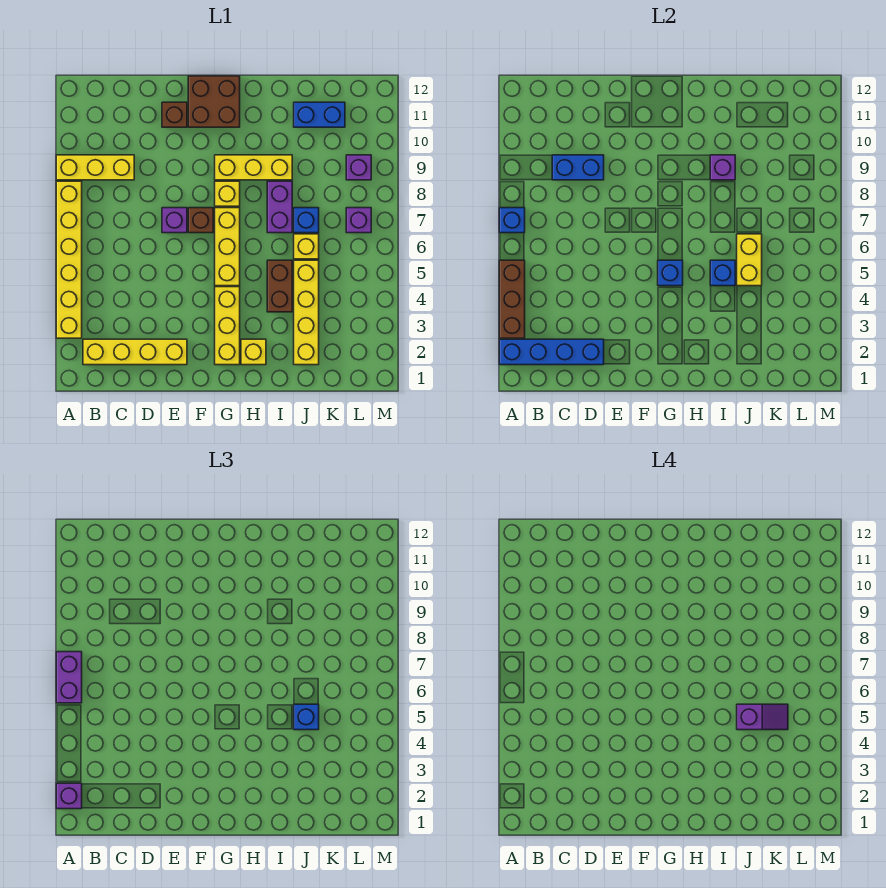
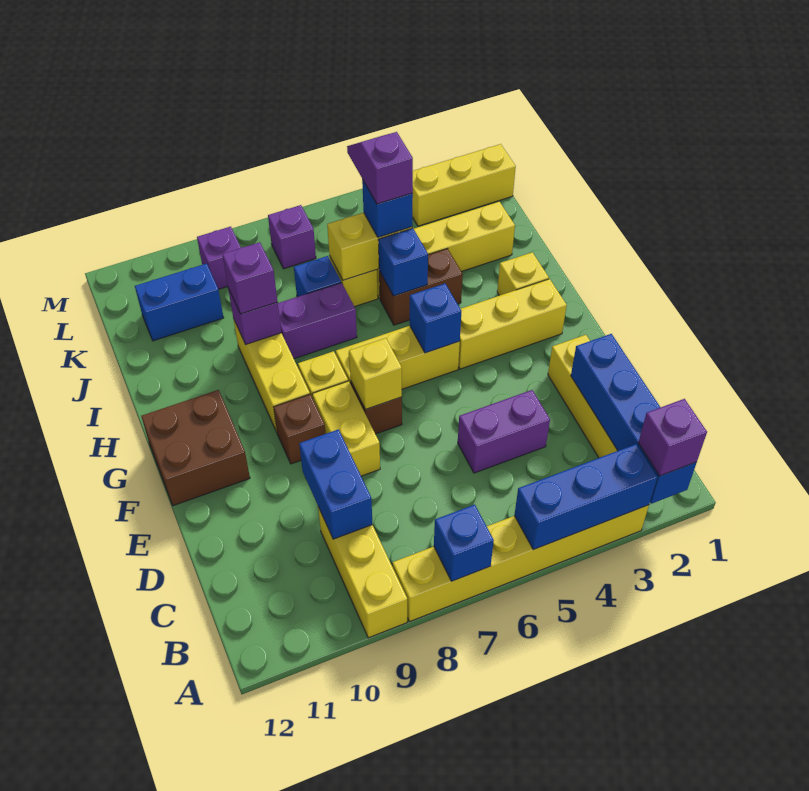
brown 1x3 brick [499,260,525,338] -> blue 1x3 brick [514,444,657,550]
purple 1x2 brick [56,652,82,703] -> purple 1x2 brick moved to [458,390,550,473]
purple 1x1 brick [162,208,187,233] -> purple 1x1 brick moved to [222,242,278,314]
none -> yellow 1x2 brick [312,381,380,476]
brown 1x1 brick [162,102,187,127] -> brown 1x1 brick moved to [274,394,325,464]
none -> yellow 1x1 brick [349,338,402,409]
blue 1x2 brick [294,102,345,127] -> blue 1x2 brick turned to [135,264,224,341]
none -> yellow 1x3 brick [412,144,516,226]

